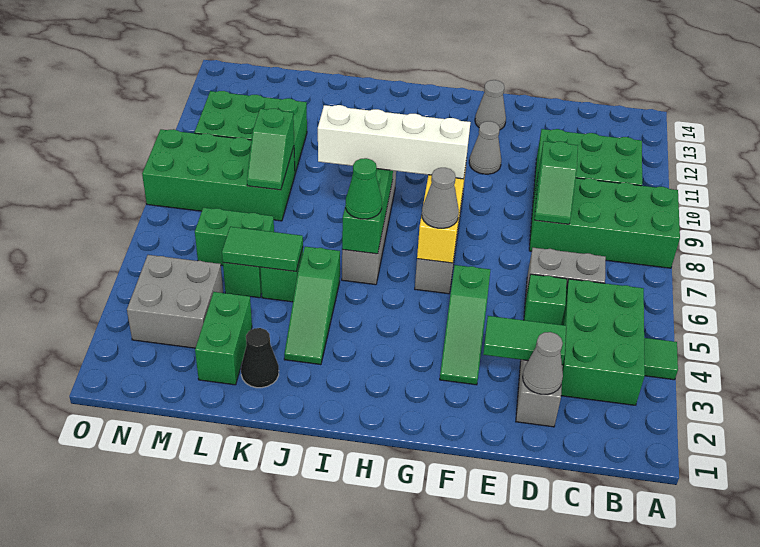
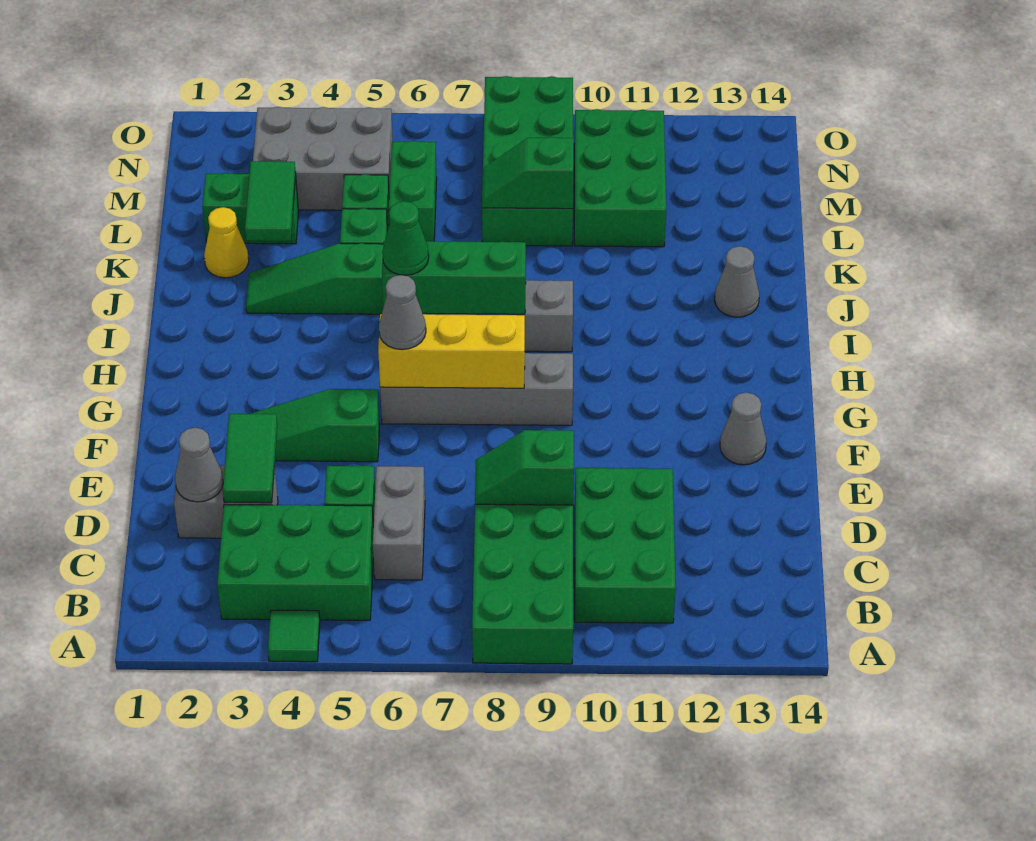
grey 1x1 cone [469,121,501,174] -> grey 1x1 cone moved to [715,246,760,317]
white 1x4 brick [318,105,470,179] -> none
black 1x1 cone [241,328,279,388] -> yellow 1x1 cone [204,207,249,278]
green 1x2 tile [222,227,303,271] -> green 1x2 tile moved to [245,161,296,241]
grey 2x2 brick [127,255,223,348] -> grey 2x3 brick [253,107,393,210]

